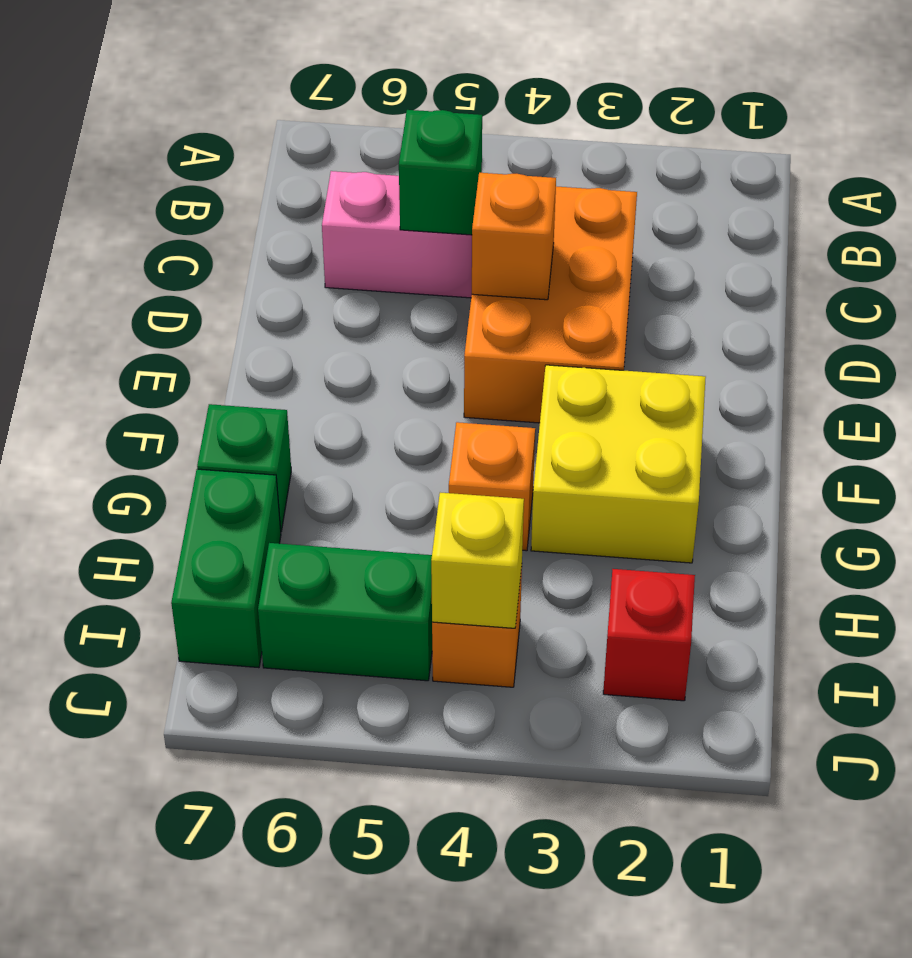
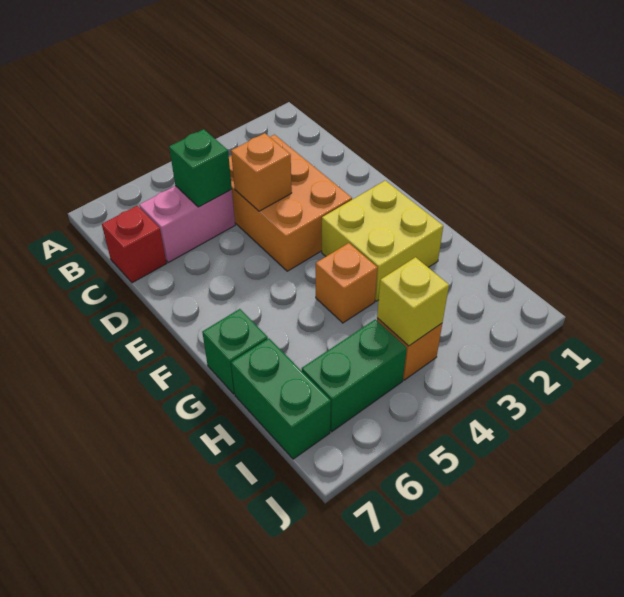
red 1x1 brick [603,569,695,701] -> red 1x1 brick moved to [102,206,167,283]

